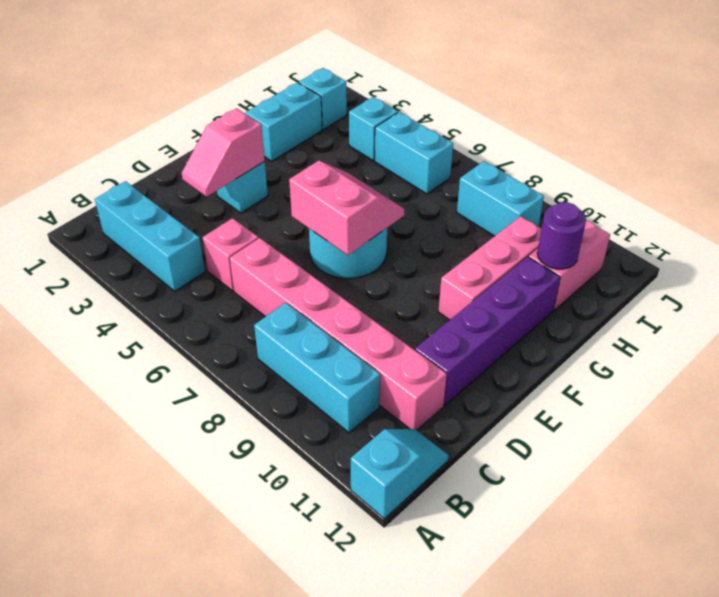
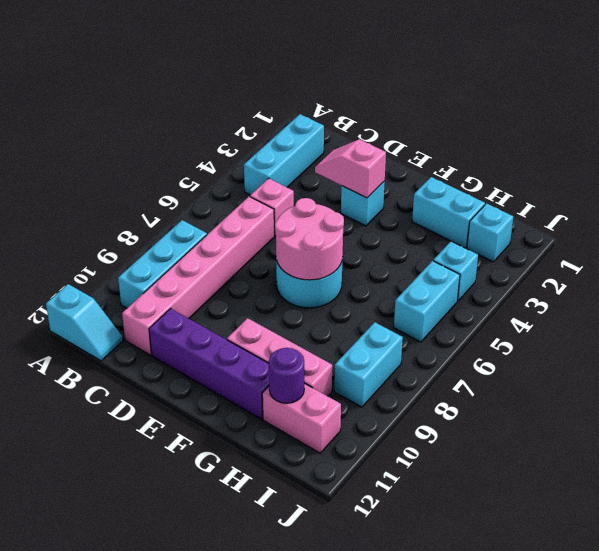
pink 2x2 slope [289,161,404,255] -> pink 2x2 round brick [275,198,344,280]

